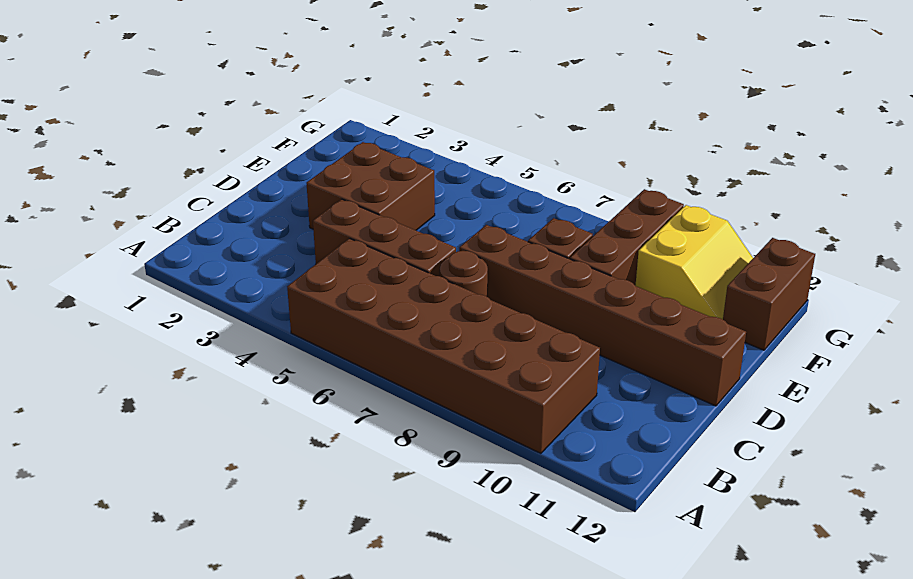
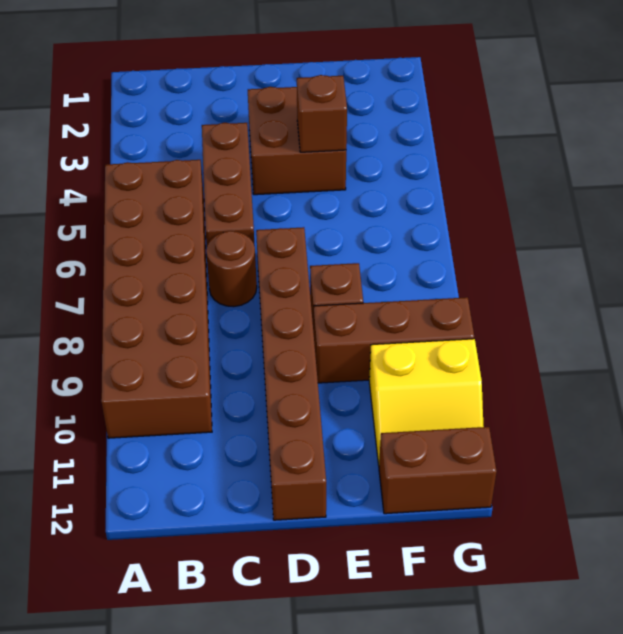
none -> brown 1x1 brick [297,75,347,152]

